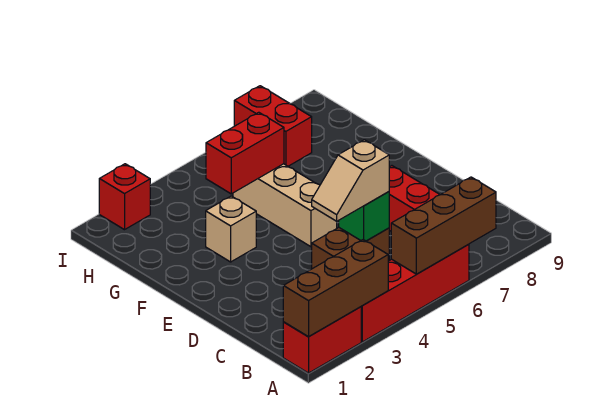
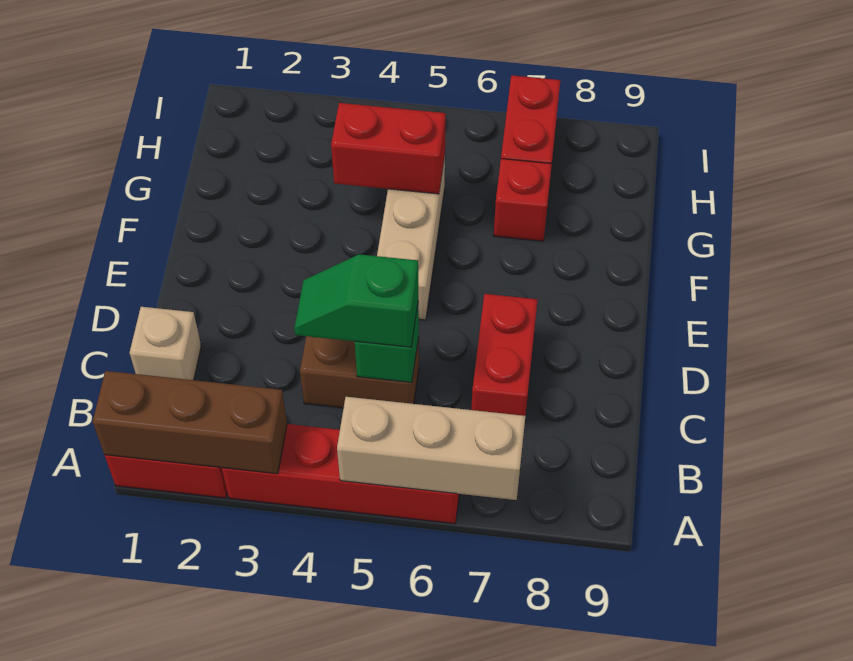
brown 1x3 brick [391,177,496,274] -> tan 1x3 brick [337,397,525,500]
tan 1x2 slope [312,140,389,221] -> green 1x2 slope [294,254,418,347]
tan 1x1 brick [206,196,256,262] -> tan 1x1 brick moved to [130,307,201,380]
red 1x1 brick [99,164,150,230] -> red 1x1 brick moved to [494,159,552,241]

